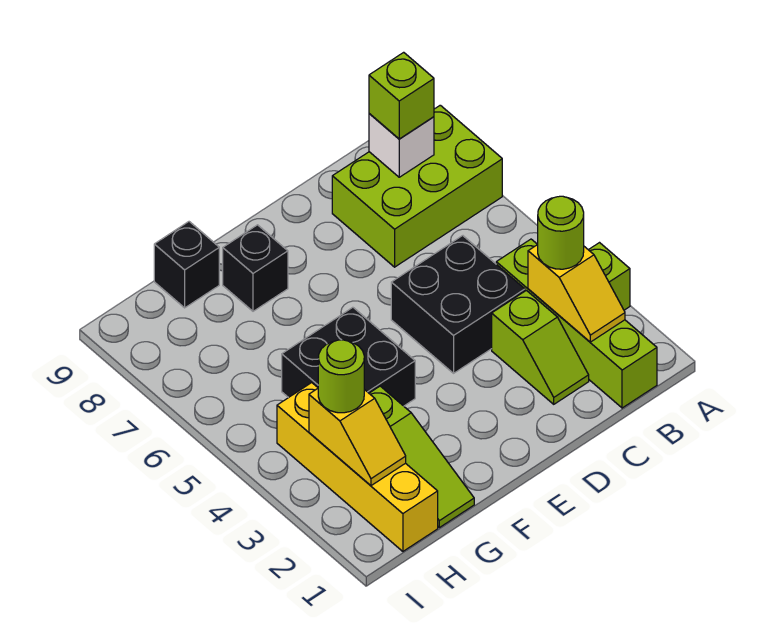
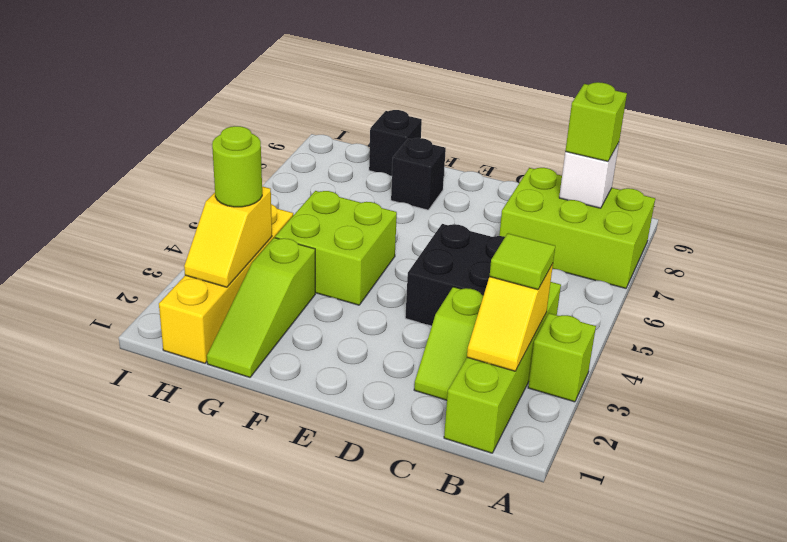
lime 1x1 round brick [538,196,584,269] -> lime 1x1 tile [490,233,555,290]
black 2x2 brick [282,307,415,406] -> lime 2x2 brick [275,191,397,305]

